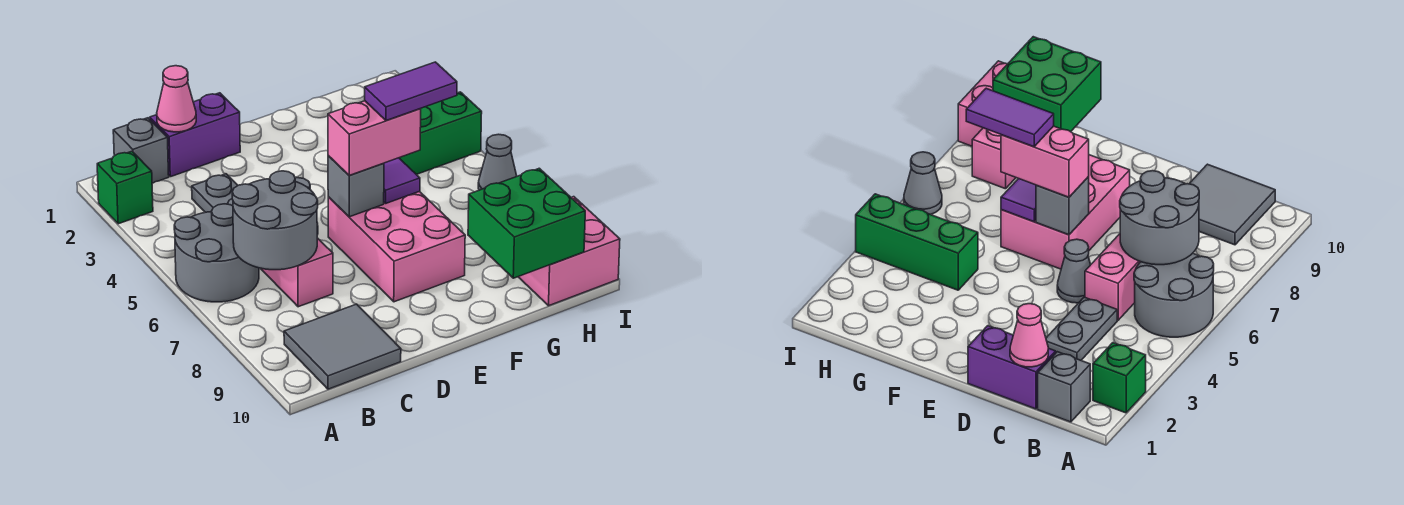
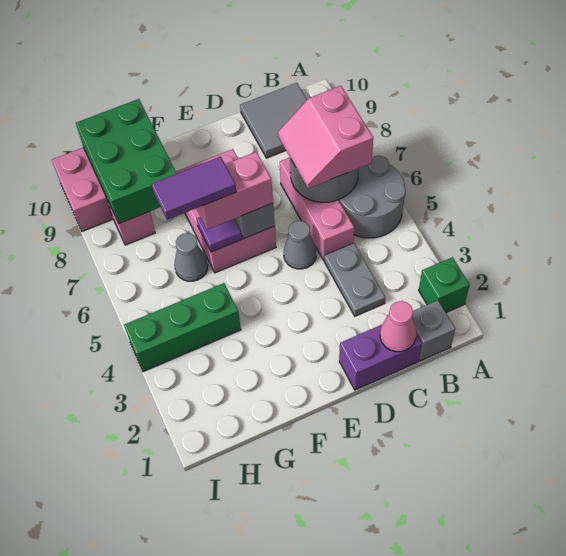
none -> pink 2x2 slope [278,86,373,189]
green 2x2 brick [468,168,585,278] -> green 2x3 brick [76,99,177,224]
grey 1x1 cone [478,134,517,190] -> grey 1x1 cone moved to [174,233,208,281]

